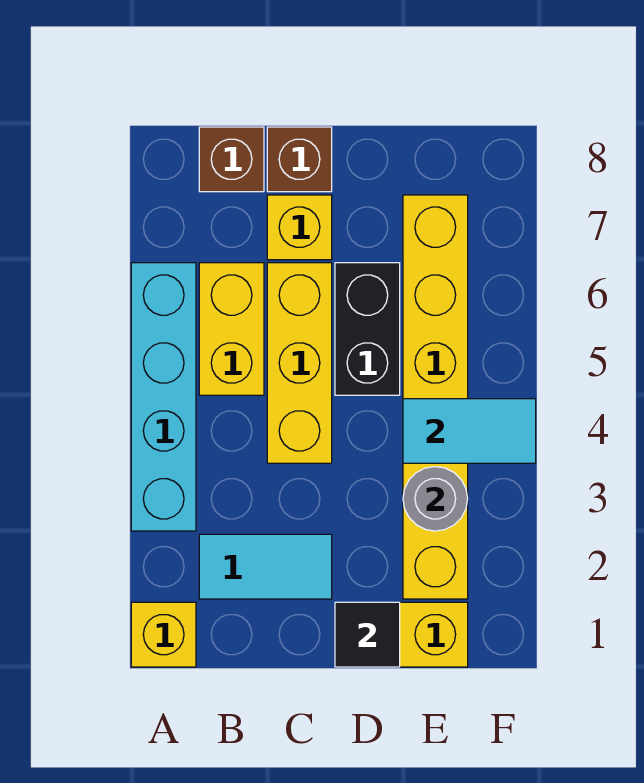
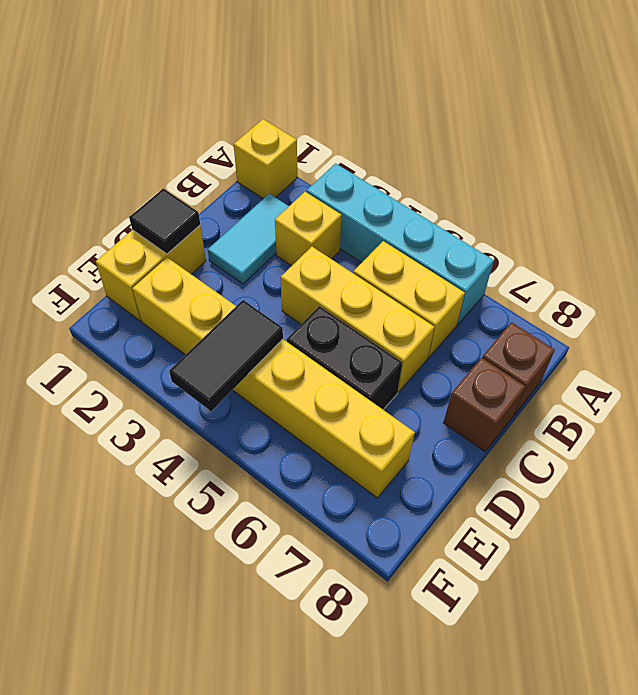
yellow 1x1 brick [267,195,332,260] -> yellow 1x1 brick moved to [275,192,342,266]
grey 1x1 round brick [403,467,468,531] -> none
cyan 1x2 tile [403,399,536,463] -> black 1x2 tile [169,300,283,411]

